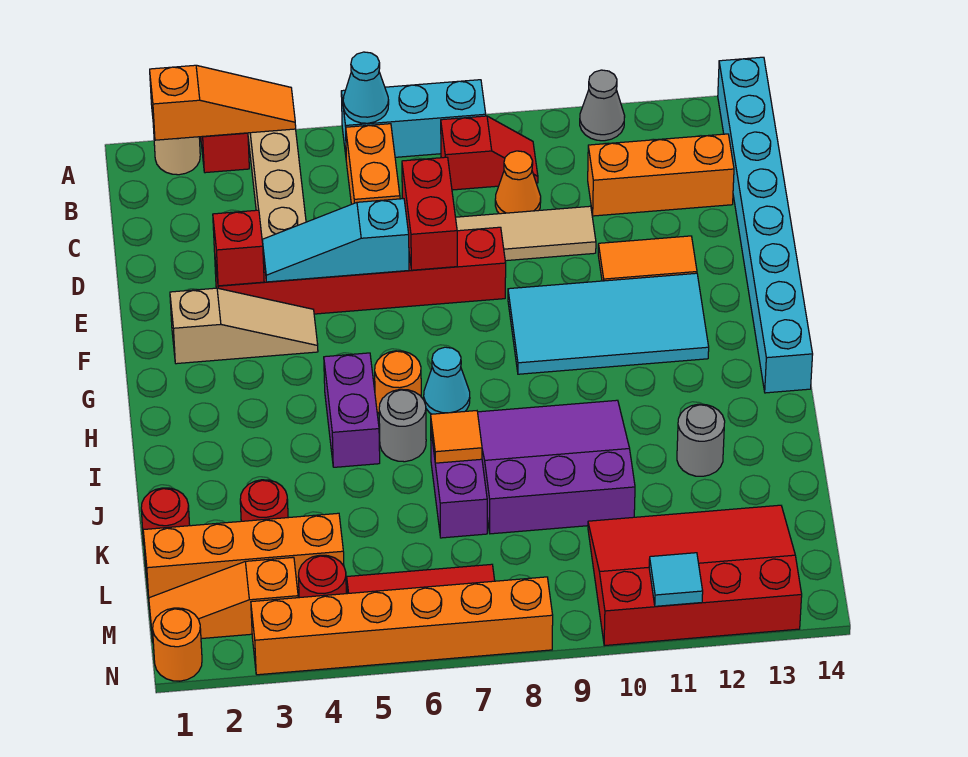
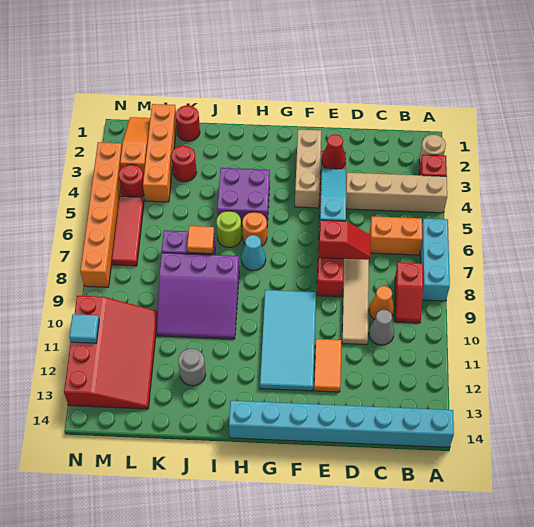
orange 1x3 slope [150,65,296,140] -> none
cyan 1x1 cone [343,52,389,123] -> none
grey 1x1 cone [580,70,625,141] -> grey 1x1 cone moved to [369,310,394,345]
orange 1x3 brick [588,134,734,216] -> none
red 1x2 brick [402,157,457,270] -> red 1x2 slope [319,220,371,260]
red 1x1 brick [213,210,264,286] -> red 1x1 cone [322,134,346,169]
tan 1x3 slope [170,288,318,364] -> tan 1x3 brick [295,130,321,208]
purple 1x2 brick [324,353,380,467] -> purple 2x2 brick [217,168,270,226]
grey 1x1 round brick [379,389,426,462] -> lime 1x1 round brick [217,211,242,247]
purple 3x3 slope [478,400,635,534] -> purple 3x3 slope turned to [157,253,239,339]
orange 1x1 round brick [153,608,202,681] -> none

